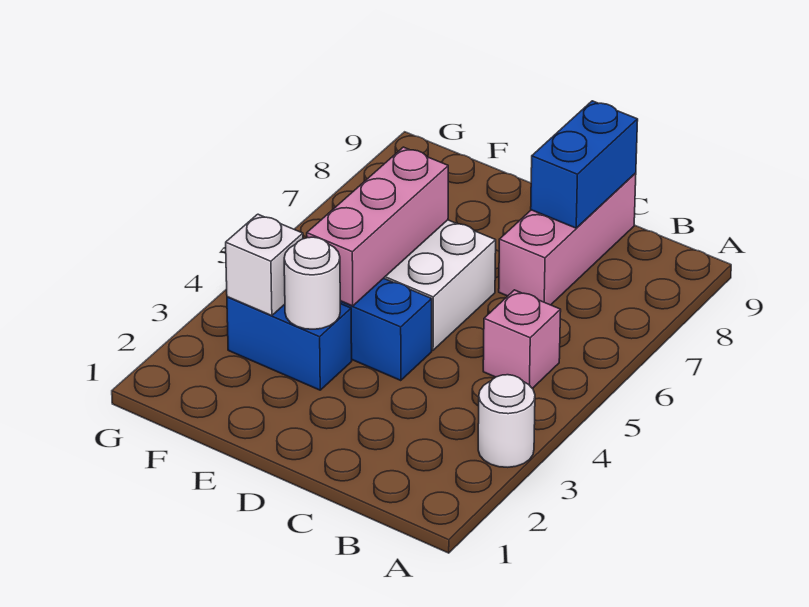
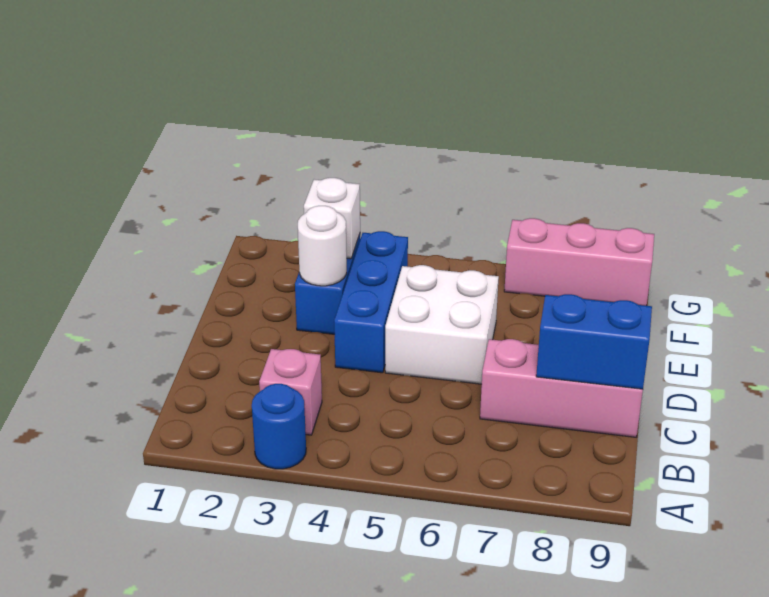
white 1x1 round brick [478,375,535,467] -> blue 1x1 round brick [252,384,306,469]
pink 1x1 brick [483,290,561,389] -> pink 1x1 brick moved to [259,349,322,435]
pink 1x3 brick [307,147,448,306] -> pink 1x3 brick moved to [504,218,654,306]

